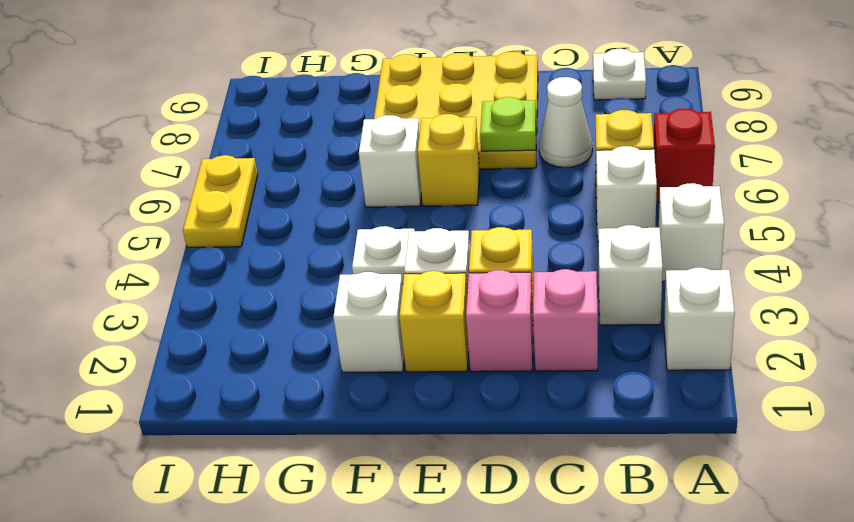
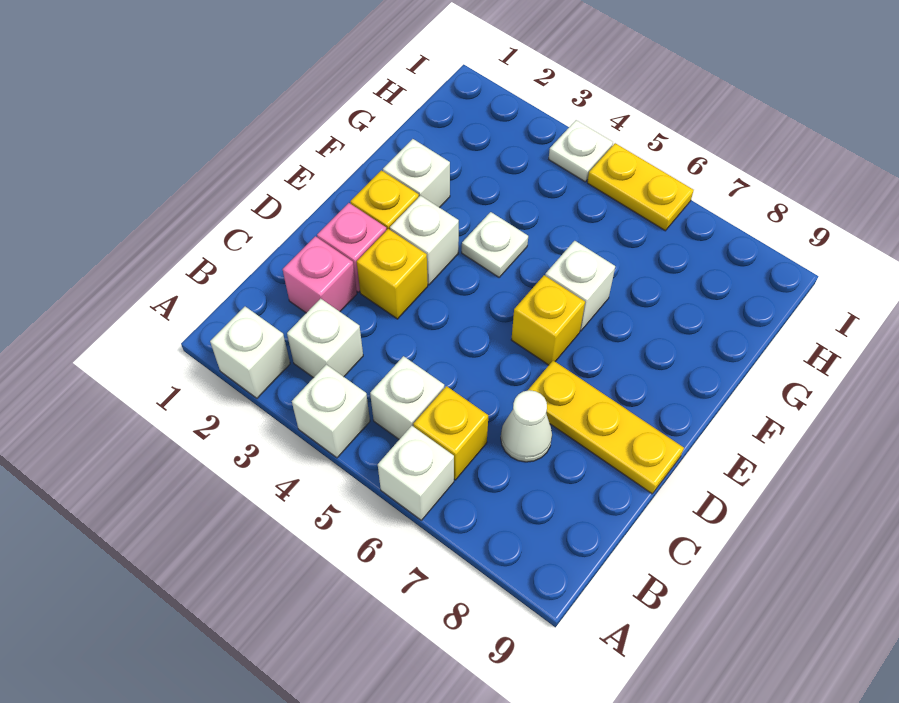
red 1x1 brick [654,109,715,202] -> white 1x1 brick [378,426,454,520]
white 1x1 plate [593,49,646,100] -> white 1x1 plate moved to [549,120,613,182]
yellow 3x3 plate [374,52,538,169] -> yellow 1x3 plate [528,361,684,494]
lime 1x1 plate [480,97,536,151] -> none

